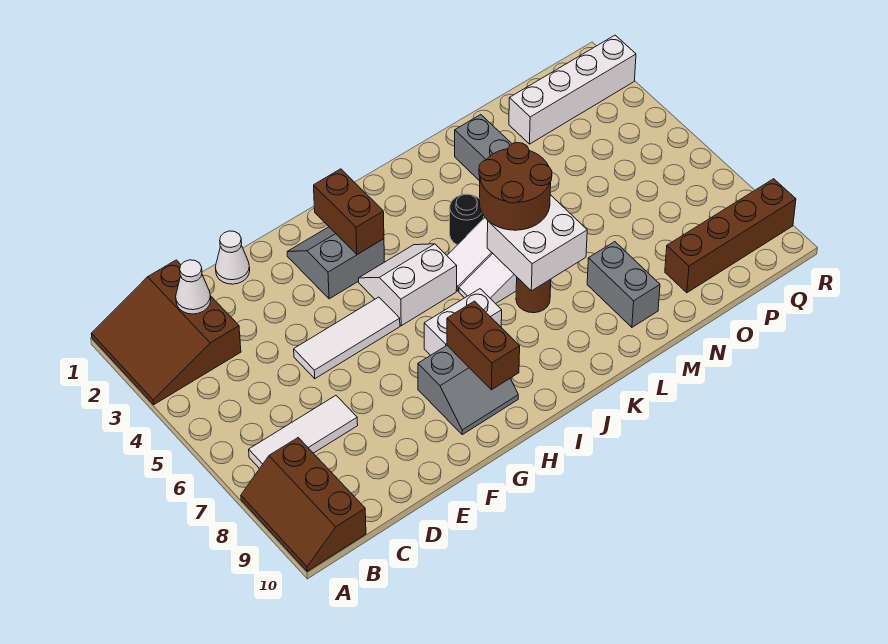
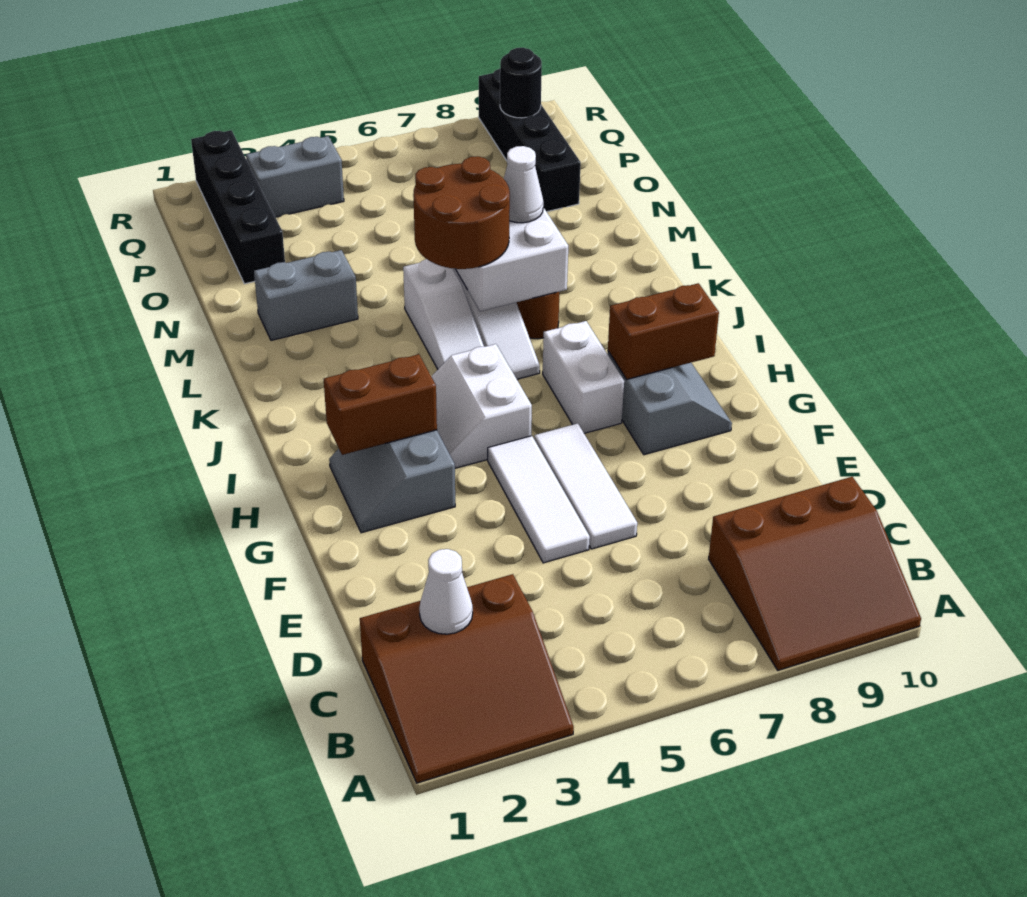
brown 2x3 slope [241,438,366,571] -> brown 3x3 slope [709,477,921,670]
white 1x3 tile [249,396,358,469] -> white 1x3 tile moved to [534,423,637,549]
white 1x1 cone [215,231,250,284] -> white 1x1 cone moved to [504,146,543,223]
black 1x1 round brick [450,194,484,245] -> black 1x1 round brick moved to [500,48,542,118]
grey 1x2 brick [587,242,660,327] -> grey 1x2 brick moved to [246,136,344,217]
white 1x4 brick [509,35,636,144] -> black 1x4 brick [191,130,285,284]
brown 1x4 brick [665,179,796,293] -> black 1x4 brick [479,69,581,212]

